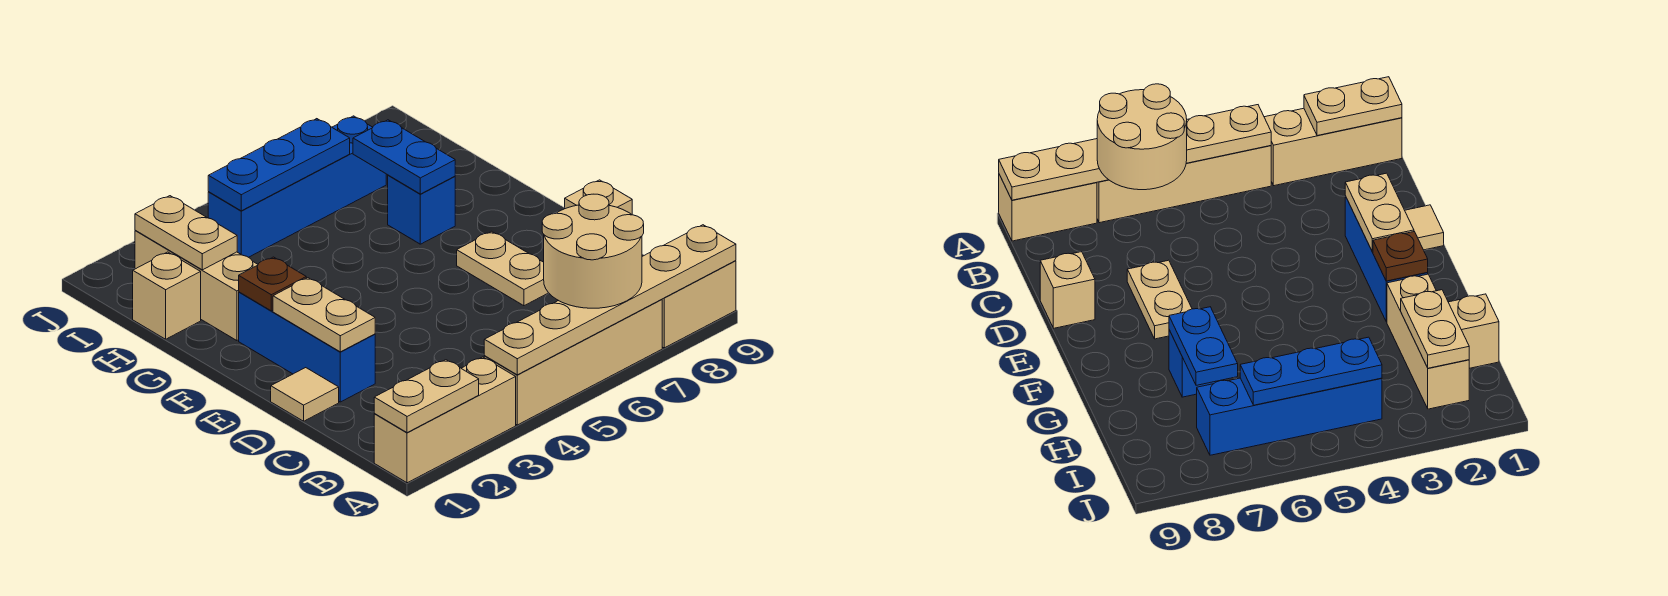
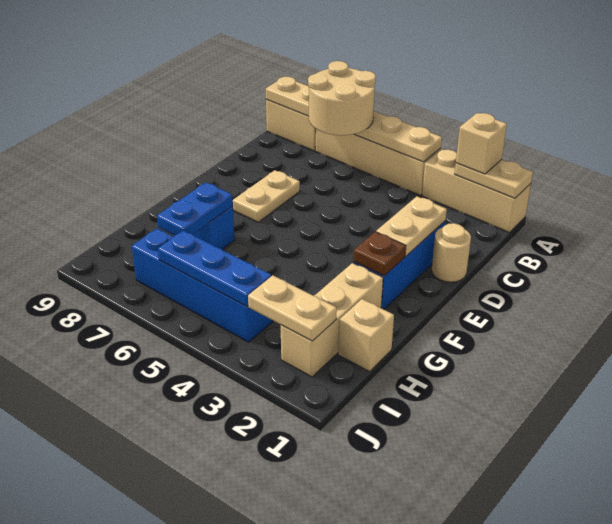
tan 1x1 tile [271,368,339,421] -> tan 1x1 round brick [432,223,471,282]
tan 1x1 brick [565,180,632,214] -> tan 1x1 brick moved to [456,113,507,174]
tan 1x2 plate [135,196,237,270] -> tan 1x2 plate turned to [248,275,337,341]

